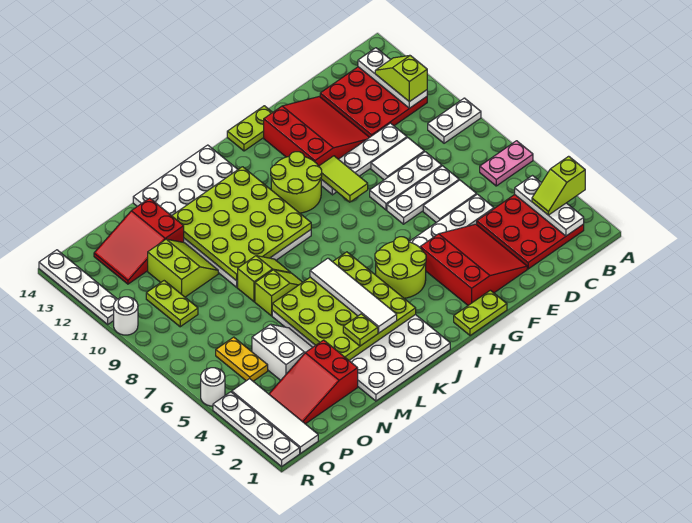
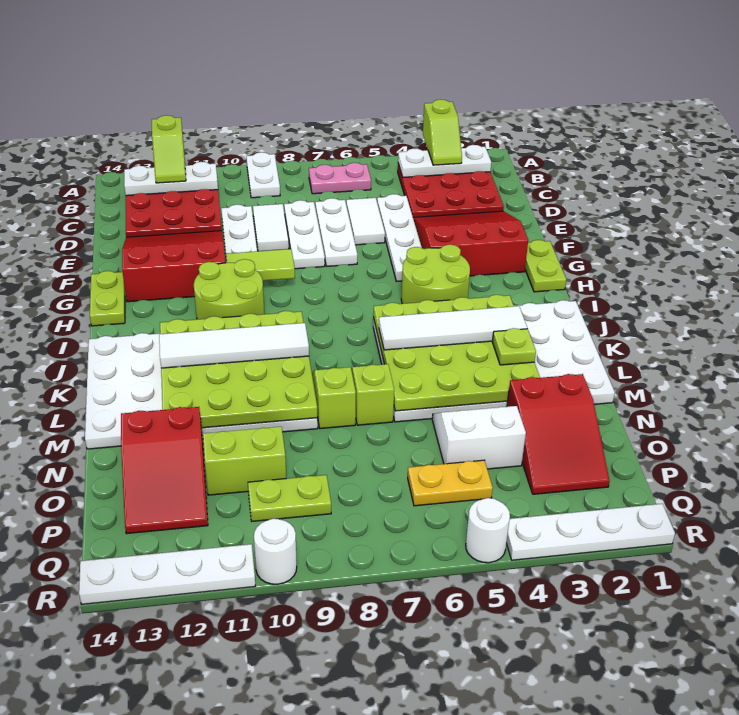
pink 1x2 plate [480,141,533,186] -> pink 1x2 plate turned to [309,163,371,194]
lime 1x2 slope [375,55,427,102] -> lime 1x2 slope turned to [152,115,186,183]
white 1x4 tile [232,379,318,453] -> white 1x4 tile moved to [159,323,309,368]

